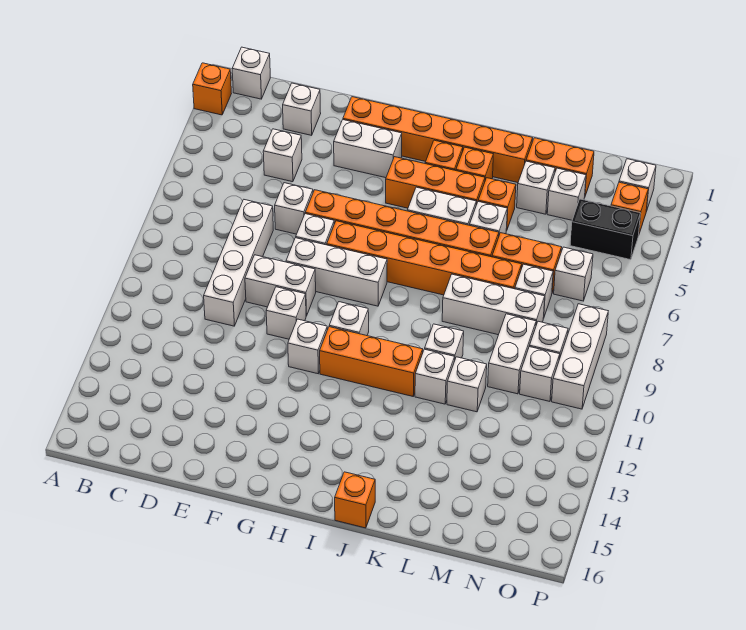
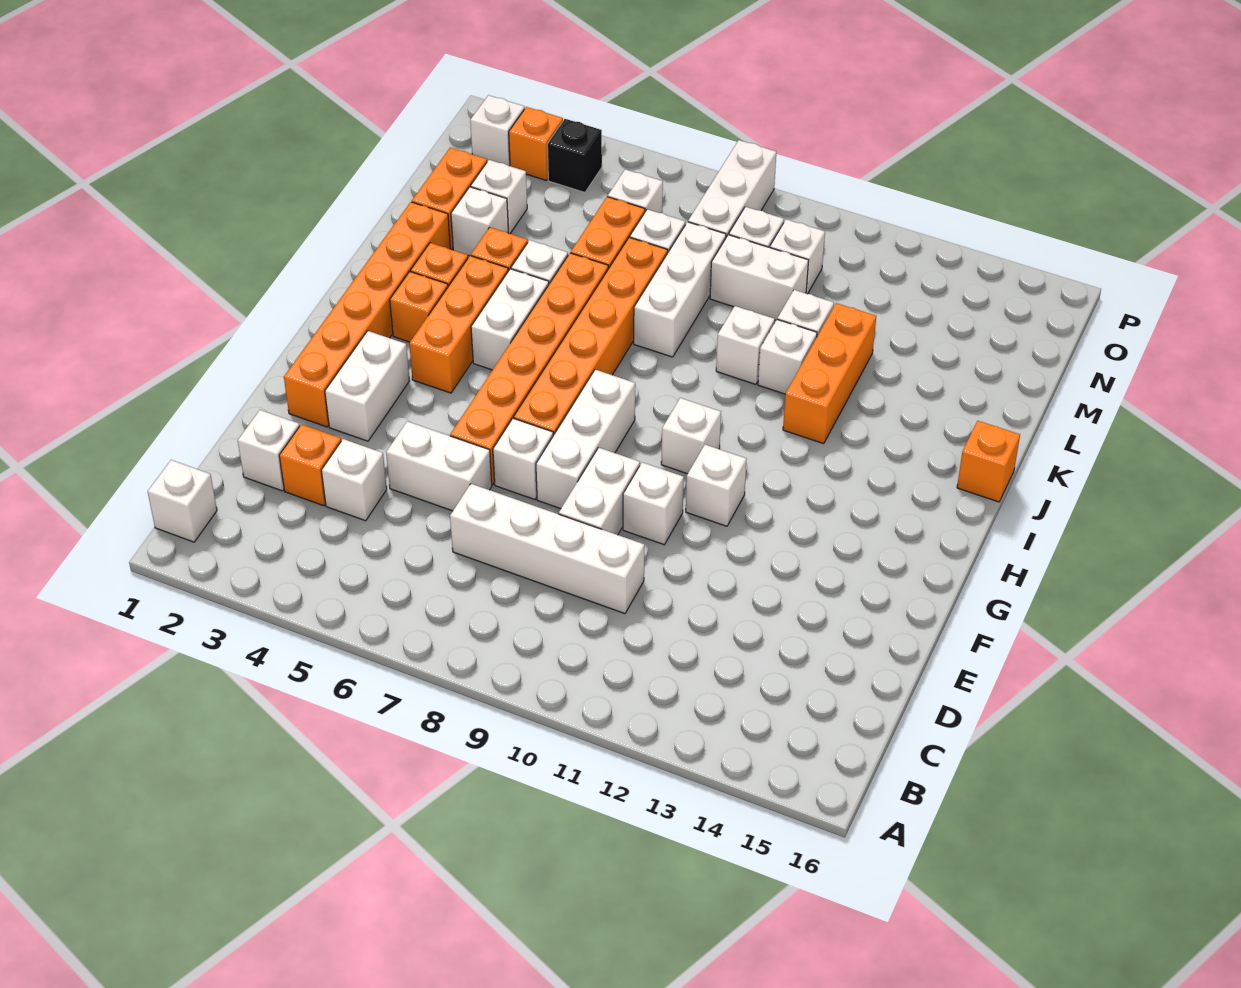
orange 1x1 brick [193,63,231,115] -> orange 1x1 brick moved to [279,424,341,506]
white 1x1 brick [275,183,313,234] -> white 1x2 brick [386,421,492,511]
orange 1x3 brick [320,327,423,396] -> orange 1x3 brick moved to [783,303,876,444]
black 1x2 brick [570,199,640,260] -> black 1x1 brick [547,119,602,193]
white 1x3 brick [552,304,608,409] -> white 1x3 brick turned to [688,140,776,237]

